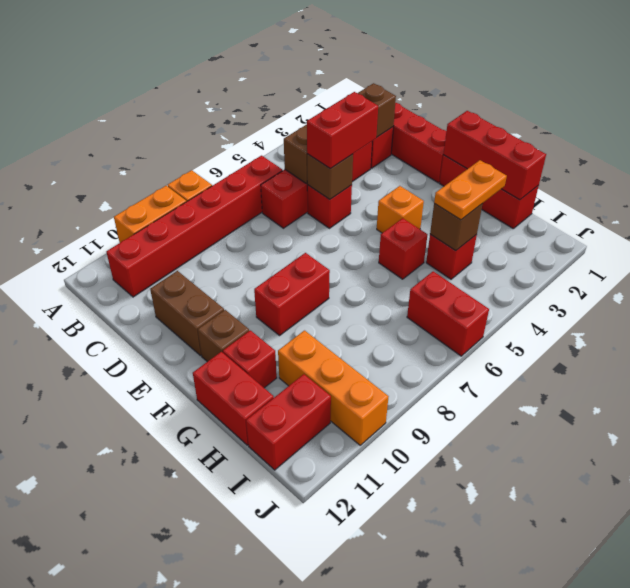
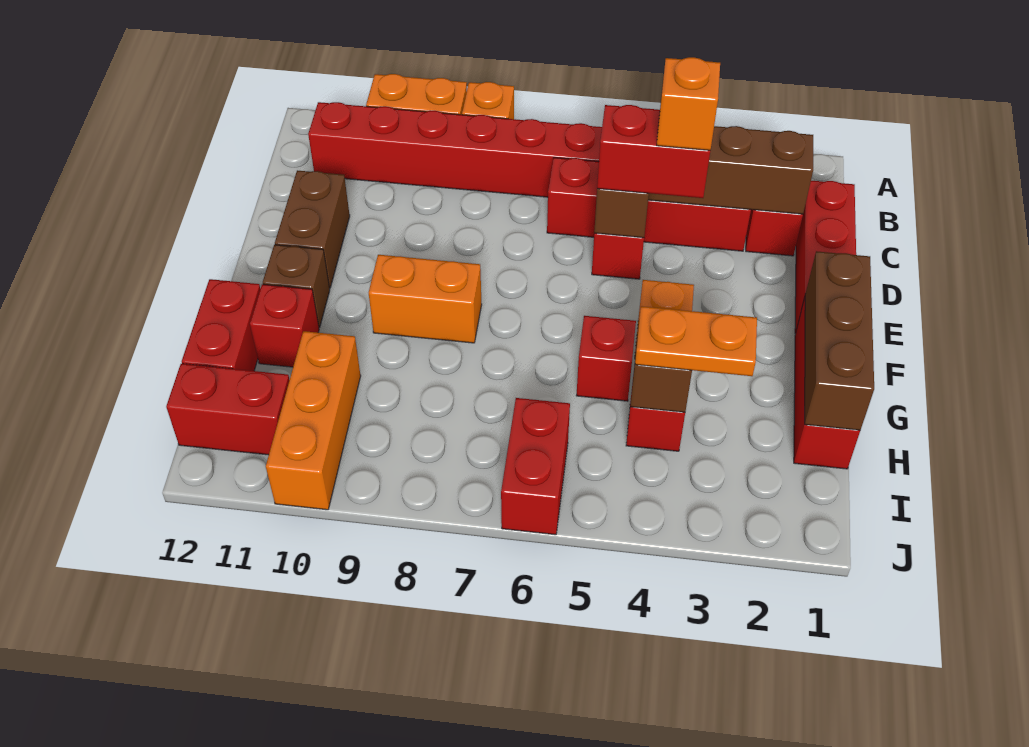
none -> orange 1x1 brick [657,57,720,150]
red 1x3 brick [443,111,546,200] -> brown 1x3 brick [805,251,874,430]
red 1x2 brick [254,253,330,335] -> orange 1x2 brick [369,255,482,343]

